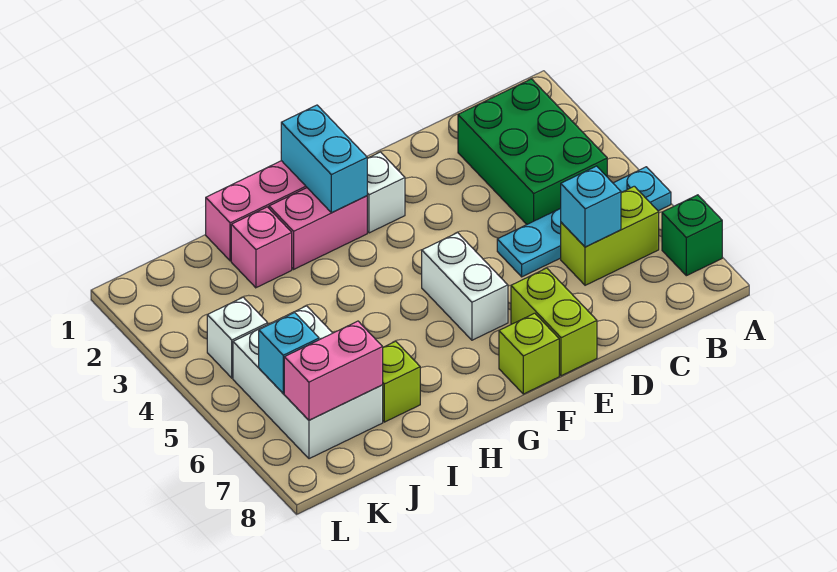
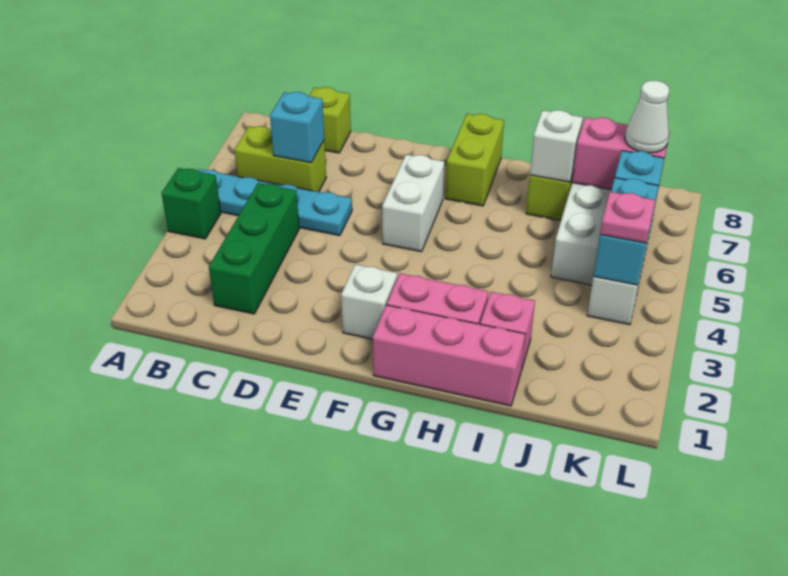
green 1x1 brick [662,195,722,276] -> green 1x1 brick moved to [162,168,221,239]
green 2x3 brick [458,79,607,224] -> green 1x3 brick [209,183,299,314]
lime 1x2 brick [511,268,597,376] -> lime 1x2 brick moved to [445,114,504,206]
lime 1x1 brick [499,313,559,394] -> lime 1x1 brick moved to [309,87,351,153]
cyan 1x2 brick [281,105,367,213] -> cyan 1x2 brick moved to [593,178,659,285]
none -> white 1x1 brick [530,110,583,182]
none -> pink 1x1 plate [600,192,655,243]
none -> white 1x1 cone [625,81,669,153]

